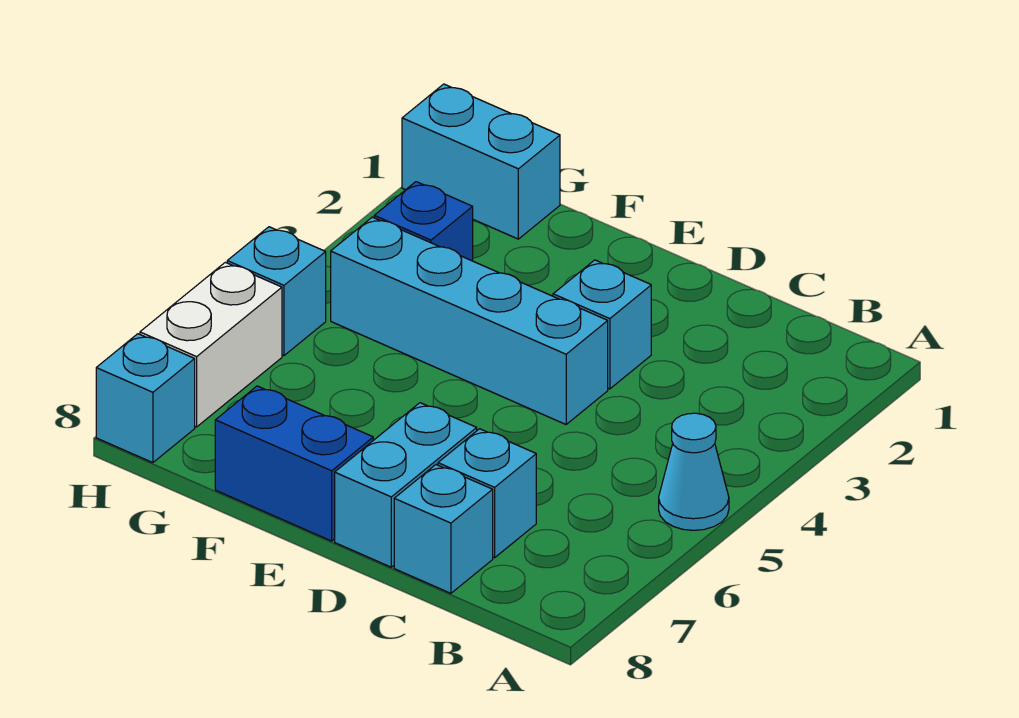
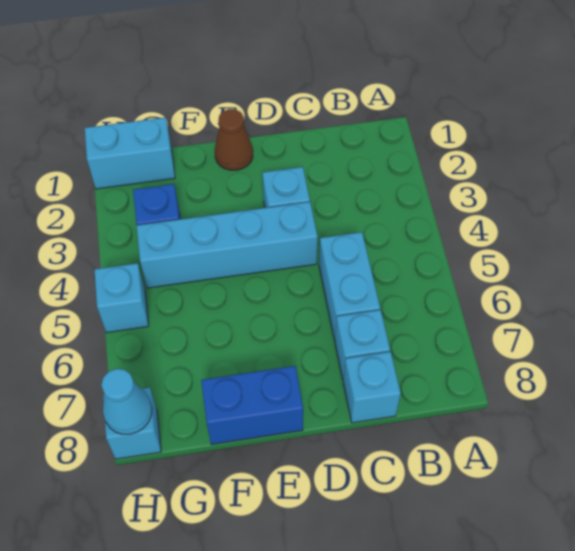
cyan 1x1 cone [659,413,729,530] -> cyan 1x1 cone moved to [101,369,152,434]
cyan 1x2 brick [335,403,477,567] -> cyan 1x2 brick moved to [319,232,380,339]
none -> brown 1x1 cone [215,109,253,170]
white 1x2 brick [140,262,282,427] -> none

